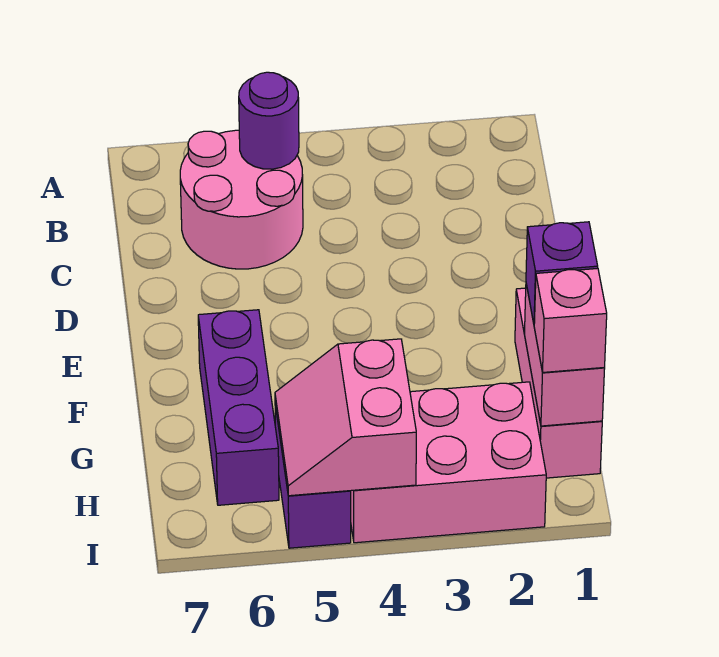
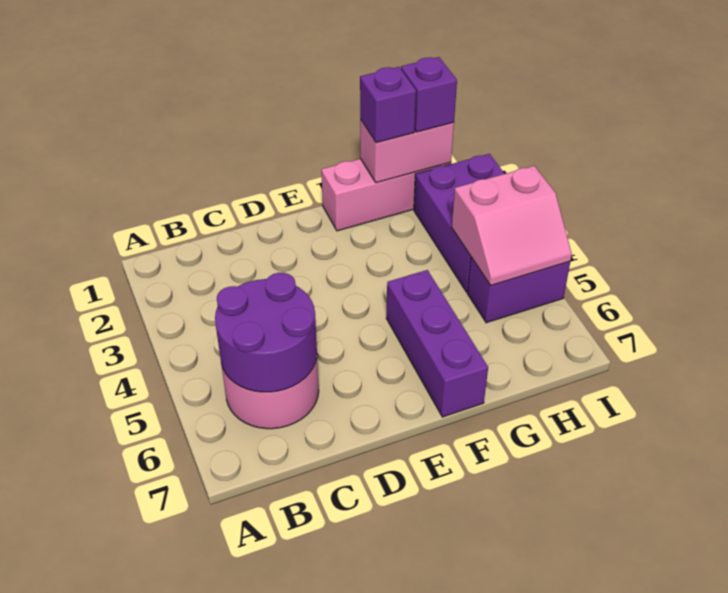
purple 1x1 round brick [239,72,299,169] -> purple 2x2 round brick [215,273,317,392]
purple 1x3 brick [198,310,279,505] -> purple 1x3 brick turned to [386,270,488,417]
pink 1x1 brick [534,268,607,372] -> purple 1x1 brick [401,57,457,132]
pink 2x3 brick [351,382,546,543] -> purple 2x3 brick [414,154,505,292]

